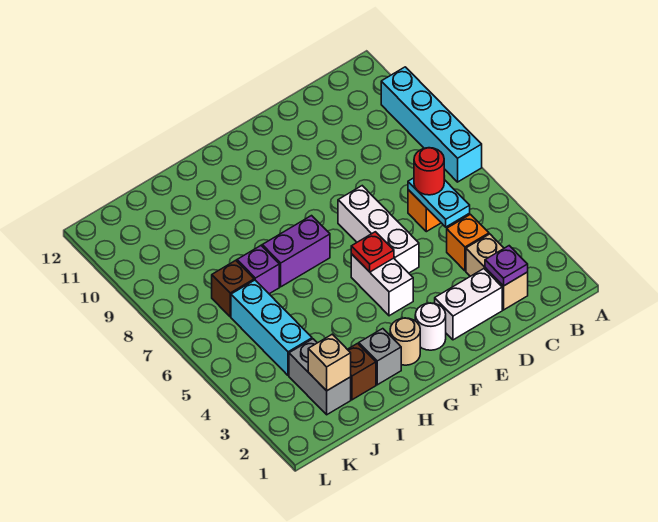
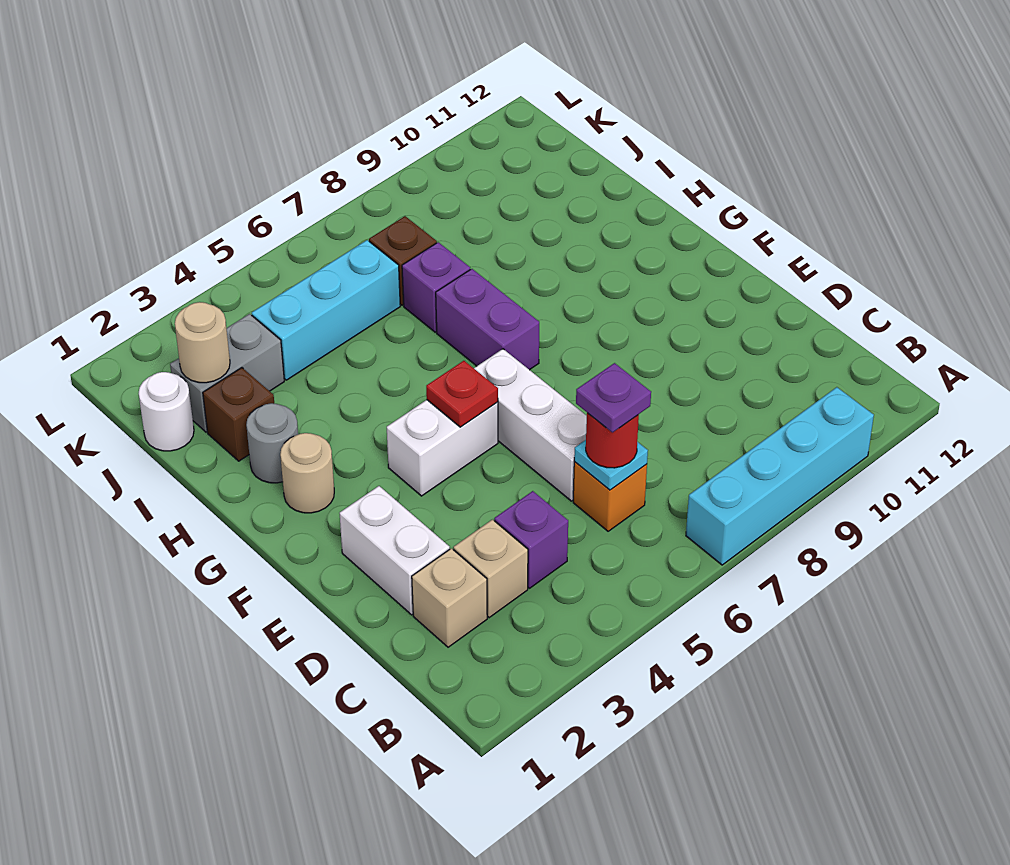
purple 1x1 plate [485,246,528,286] -> purple 1x1 plate moved to [576,363,651,432]
orange 1x1 brick [447,215,489,271] -> purple 1x1 brick [494,491,568,588]
cyan 1x2 plate [408,178,470,227] -> cyan 1x1 plate [574,440,648,490]
white 1x3 brick [338,186,419,273] -> white 1x3 brick turned to [474,349,587,501]
white 1x1 round brick [415,303,446,350] -> white 1x1 round brick moved to [139,372,194,451]
grey 1x1 brick [359,329,401,385] -> grey 1x1 round brick [246,403,298,483]
tan 1x1 brick [308,334,351,391] -> tan 1x1 round brick [175,302,230,383]

